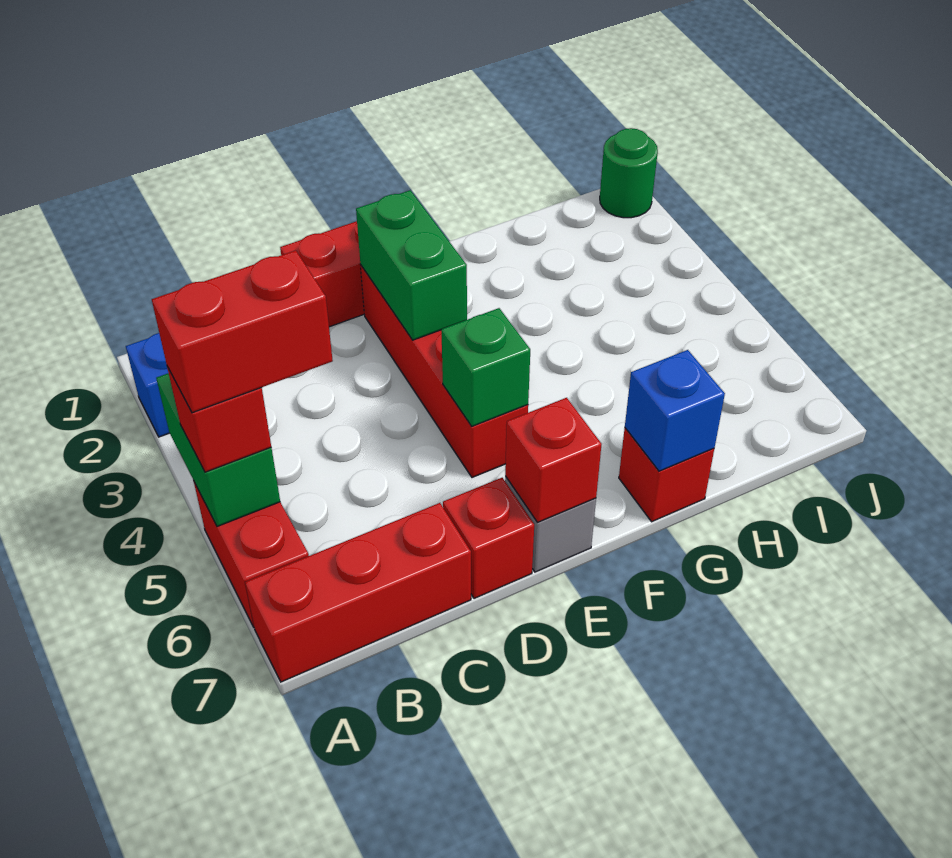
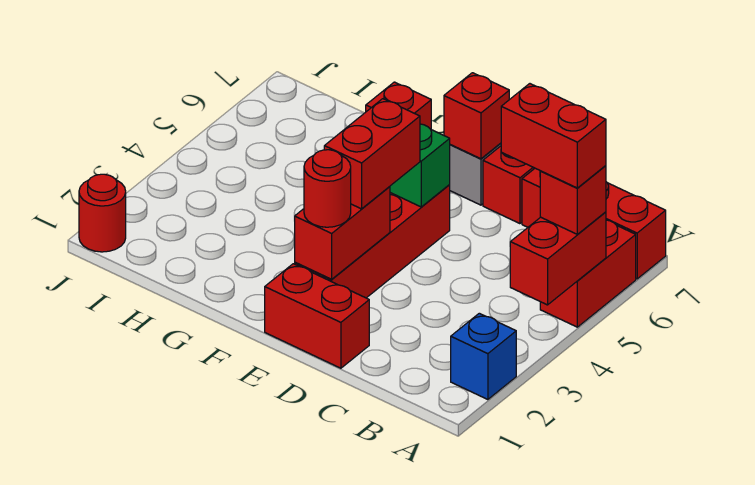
green 1x2 brick [156,373,280,526] -> red 1x2 brick [510,212,606,305]
green 1x2 brick [356,190,467,340] -> red 1x2 brick [295,187,390,279]
none -> red 1x1 round brick [304,150,351,227]
none -> red 1x2 brick [324,99,420,209]
blue 1x1 brick [625,350,725,471] -> none
green 1x1 round brick [600,128,658,218] -> red 1x1 round brick [79,174,126,252]

